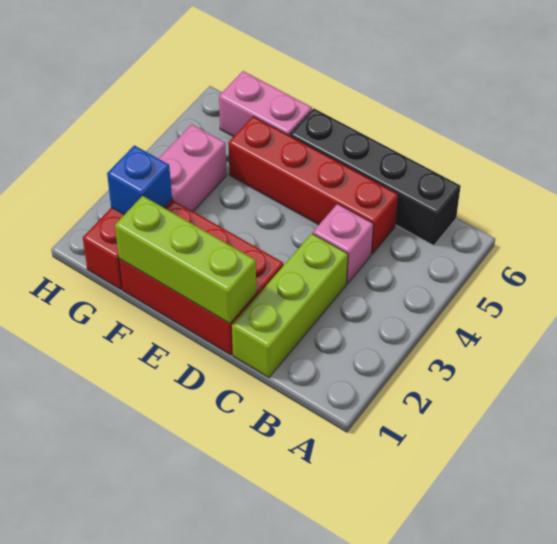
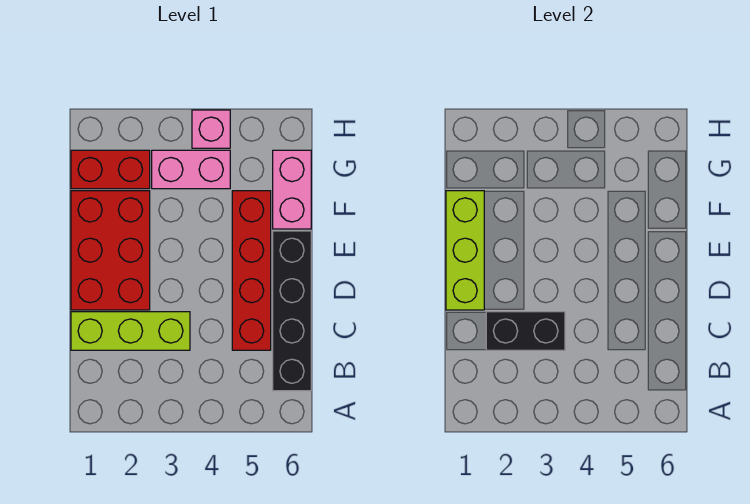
none -> black 1x2 brick [486,312,565,350]
pink 1x1 brick [313,204,373,284] -> pink 1x1 brick moved to [192,110,230,148]
blue 1x1 brick [107,145,172,215] -> none

